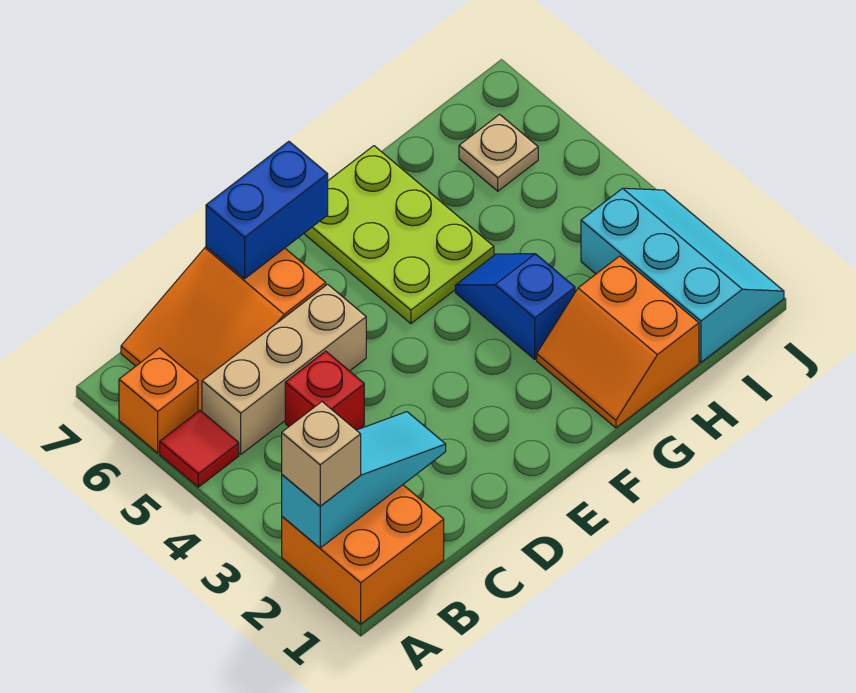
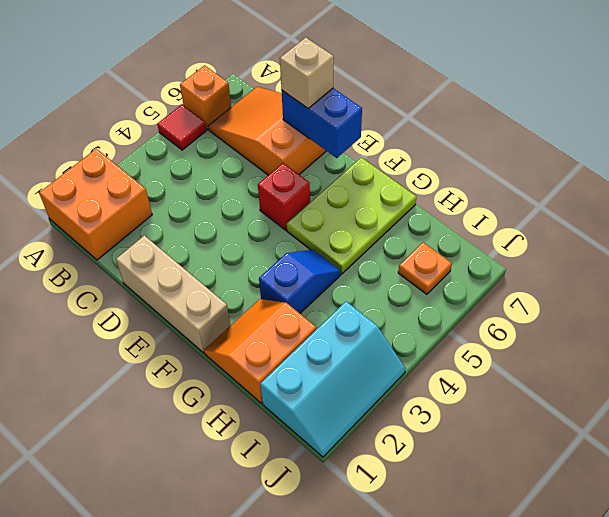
cyan 1x3 slope [282,412,446,548] -> none
tan 1x1 brick [282,402,361,506] -> tan 1x1 brick moved to [280,37,334,108]
tan 1x3 brick [202,284,366,454] -> tan 1x3 brick moved to [116,235,230,353]
red 1x1 brick [285,351,364,430] -> red 1x1 brick moved to [258,163,310,230]
tan 1x1 plate [459,114,538,191] -> orange 1x1 plate [398,242,452,294]

